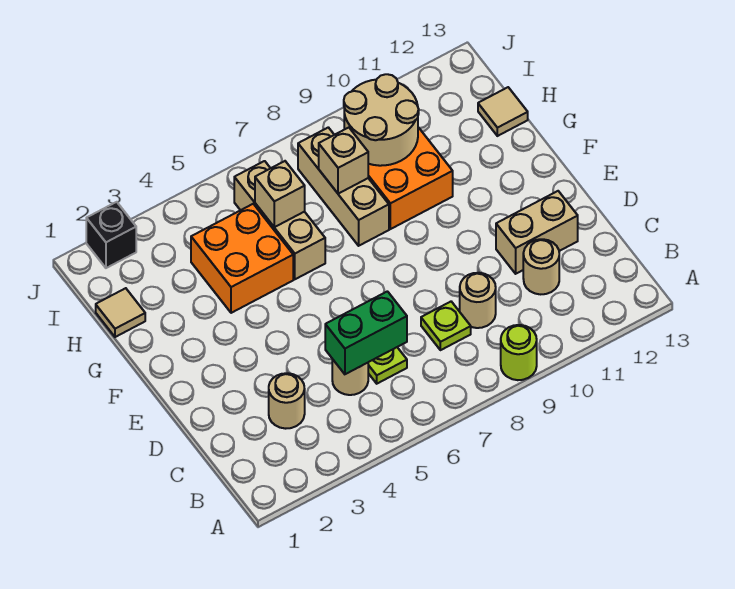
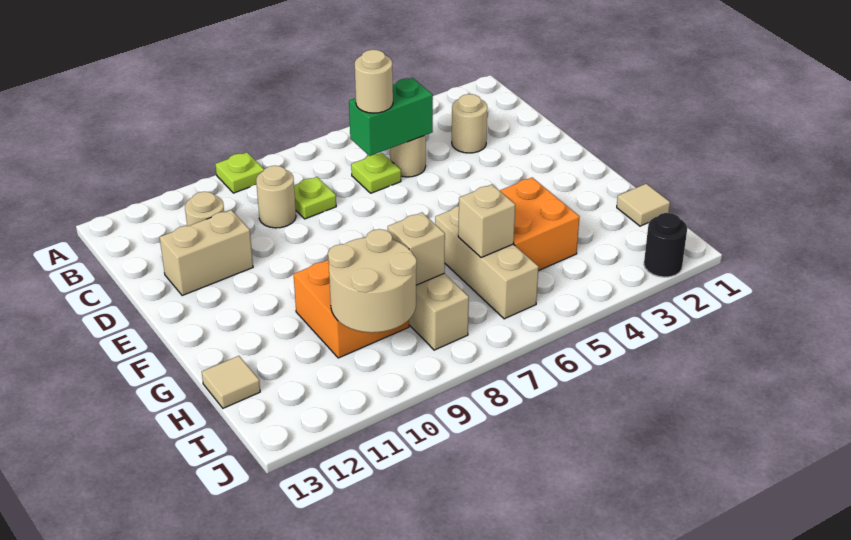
lime 1x1 round brick [501,325,537,380] -> lime 1x1 plate [215,152,264,193]
none -> tan 1x1 round brick [355,50,393,113]
black 1x1 brick [86,202,136,268] -> black 1x1 round brick [644,213,687,277]

